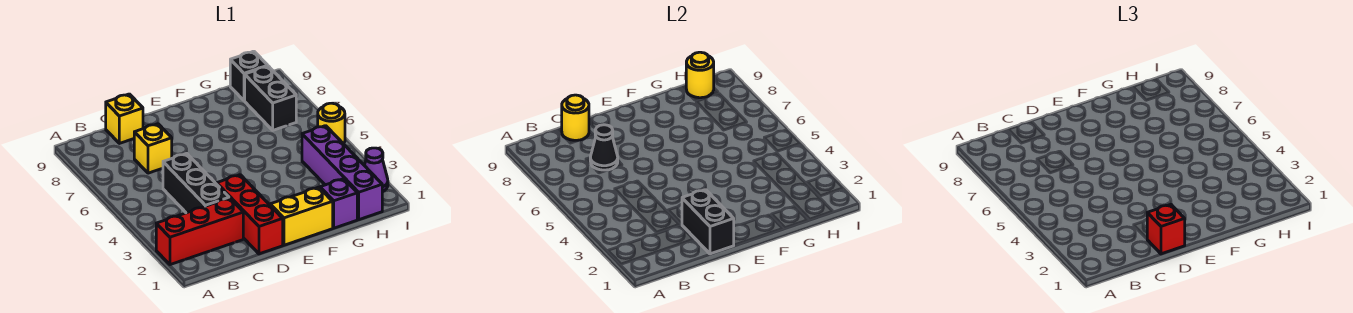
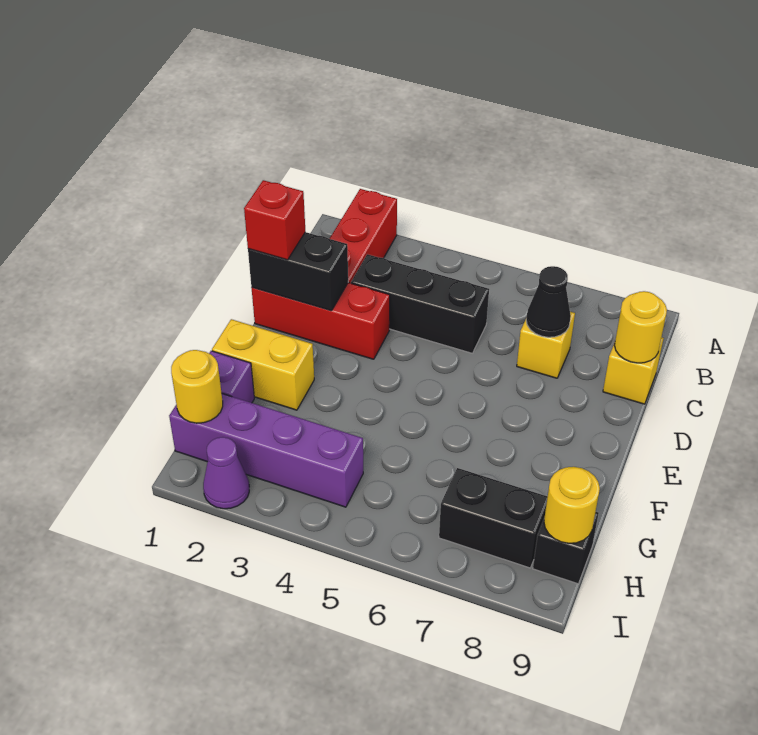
yellow 1x2 brick [270,187,333,245] -> yellow 1x2 brick turned to [212,319,314,410]
yellow 1x1 round brick [318,103,345,144] -> yellow 1x1 round brick moved to [171,350,223,423]

